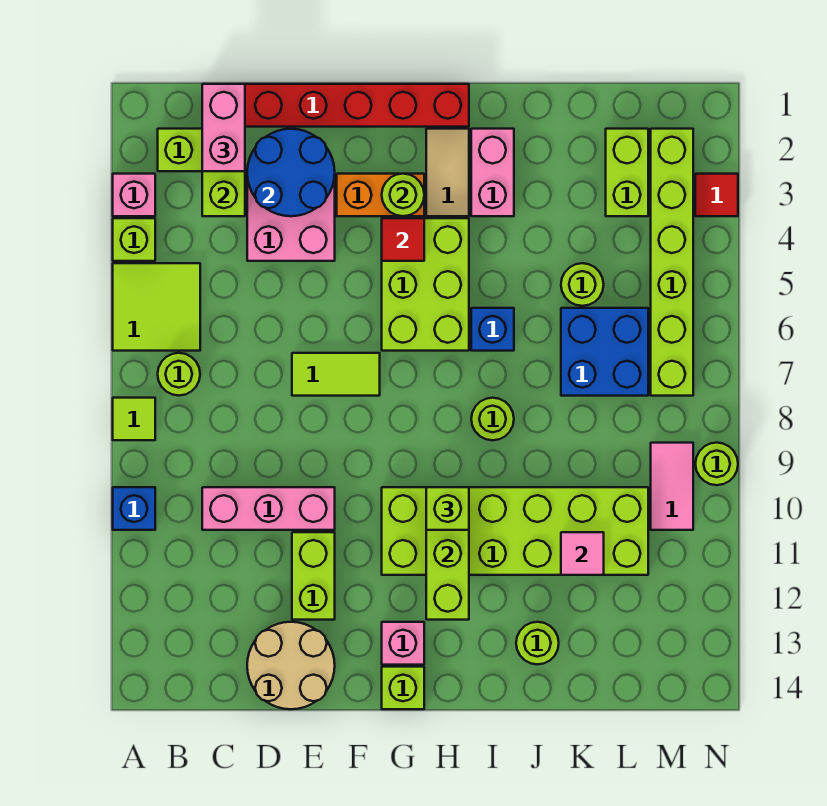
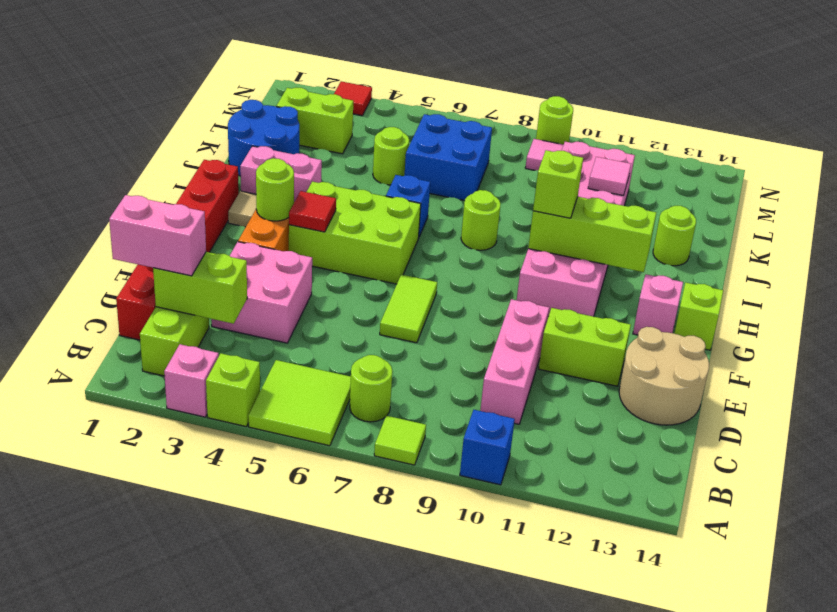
blue 2x2 round brick [247,129,335,216] -> blue 2x2 round brick moved to [228,100,299,176]
lime 2x6 brick [382,487,648,575] -> pink 2x6 brick [517,142,635,317]
lime 1x6 brick [651,129,693,396] -> none

